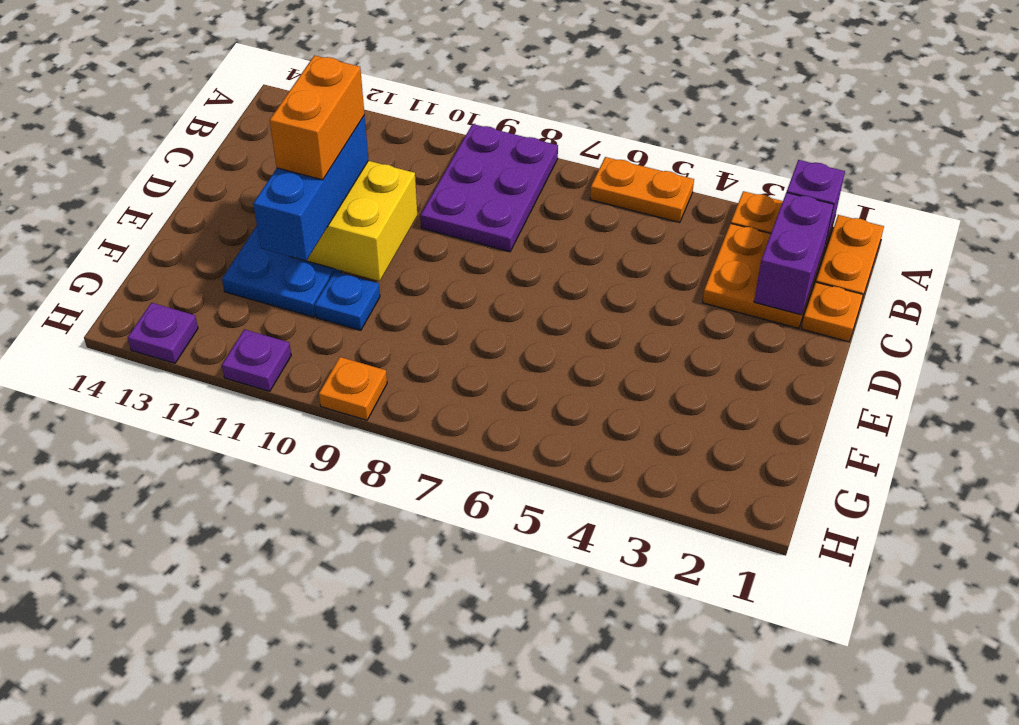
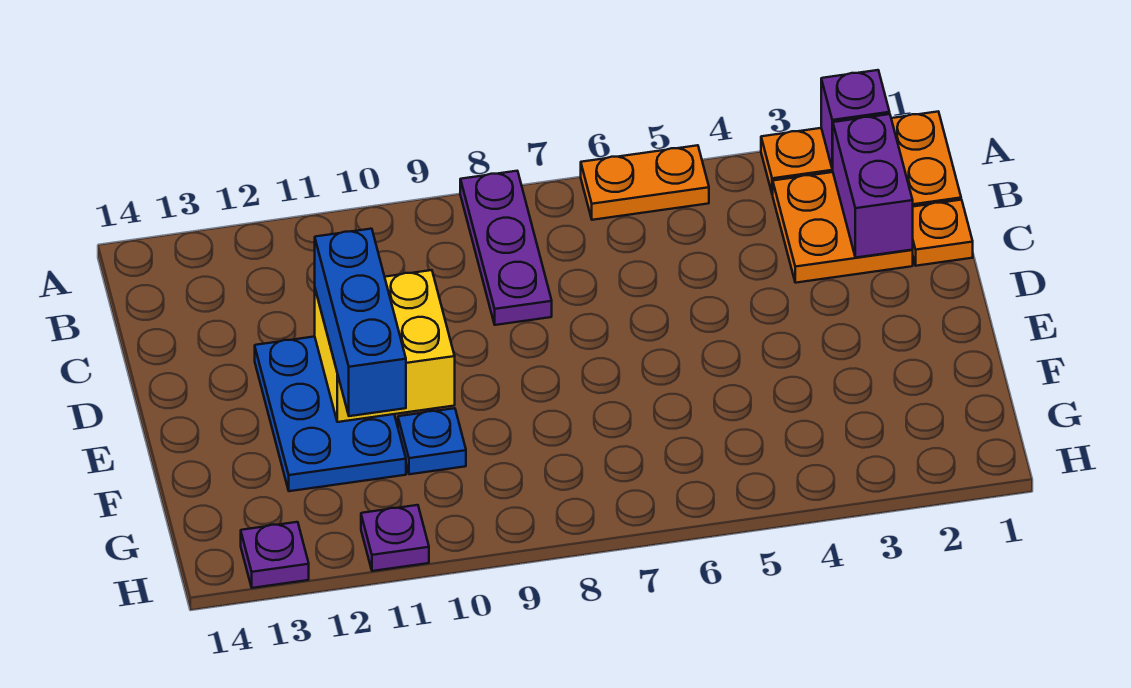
purple 2x3 plate [421,124,558,252] -> purple 1x3 plate [460,171,552,325]
orange 1x2 brick [270,55,364,180] -> none
orange 1x1 plate [319,357,387,420] -> none

